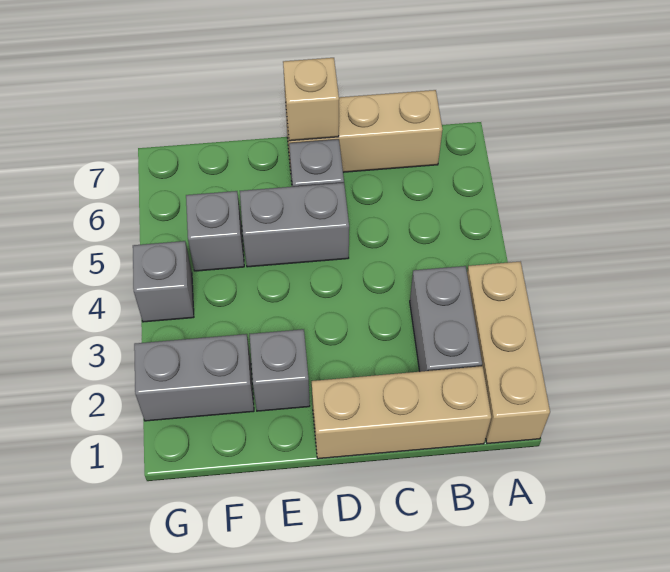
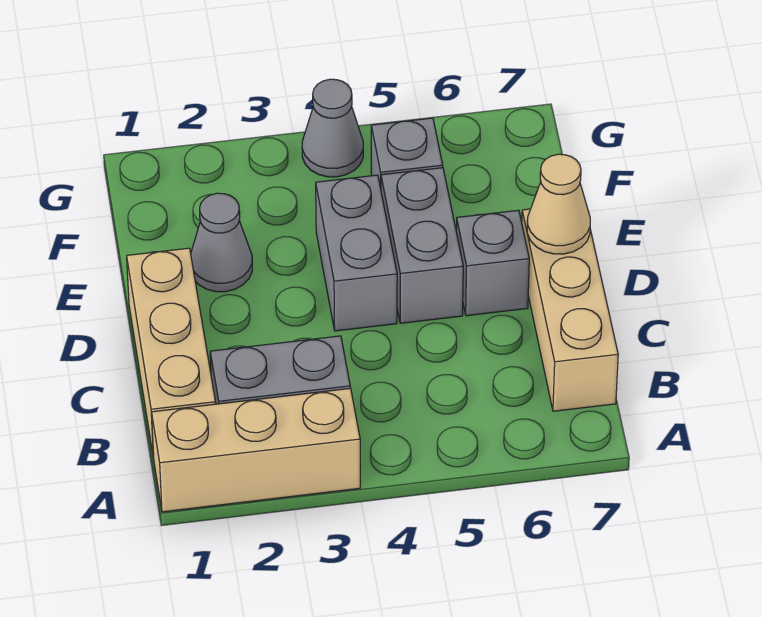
tan 1x1 brick [283,58,339,141] -> tan 1x1 cone [527,154,590,254]
grey 1x1 brick [250,329,310,411] -> grey 1x1 cone [191,193,252,292]
grey 1x2 brick [134,334,254,421] -> grey 1x2 brick moved to [316,175,397,331]
grey 1x1 brick [133,241,194,322] -> grey 1x1 cone [302,79,363,177]

